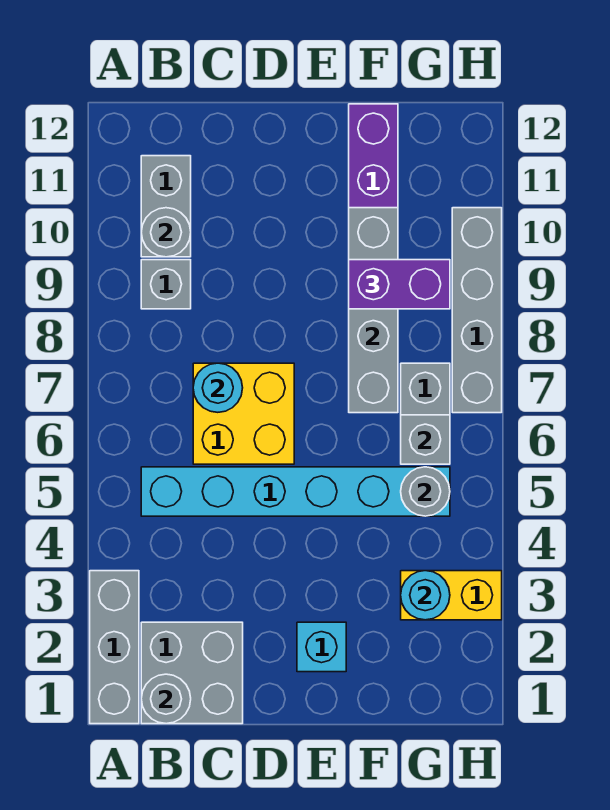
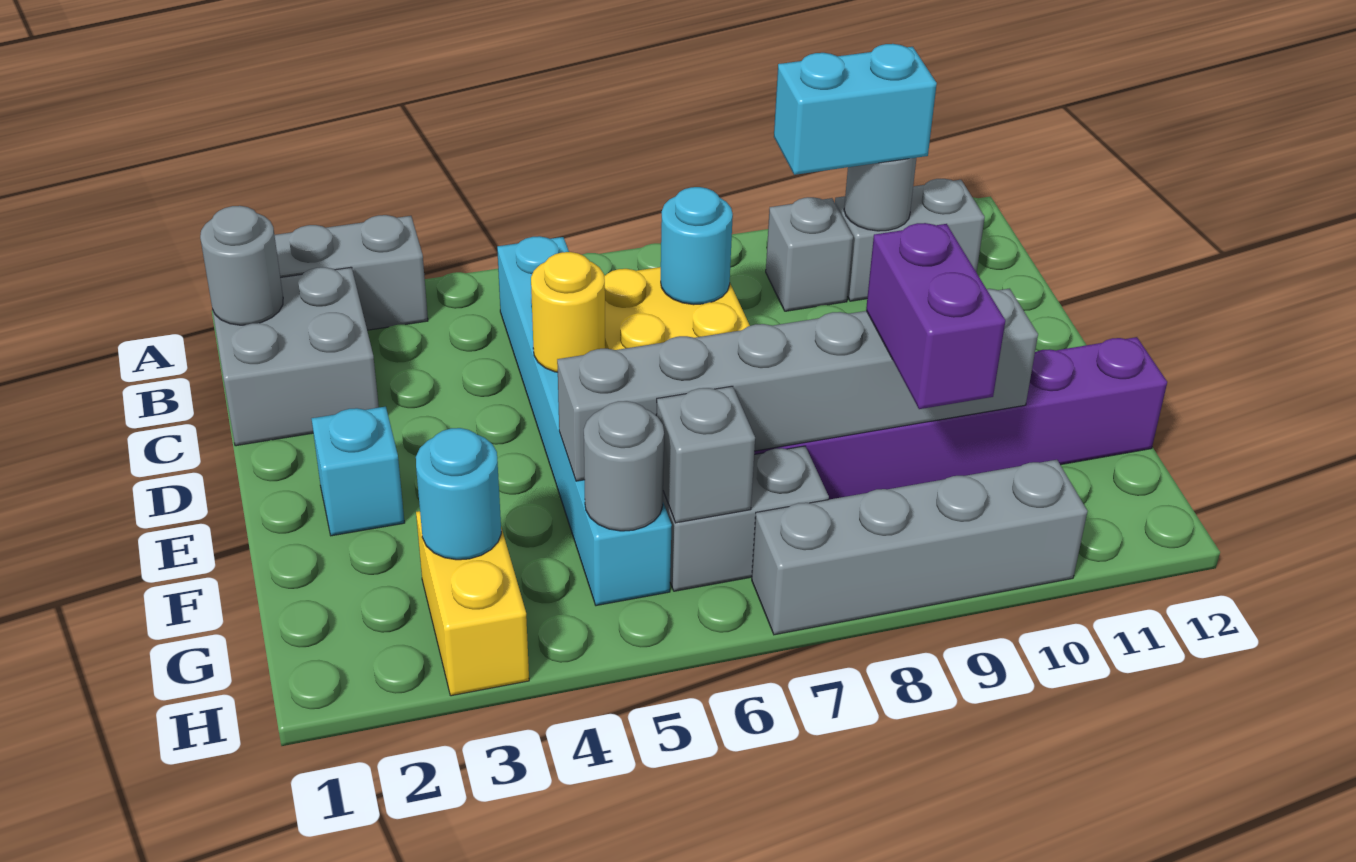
none -> cyan 1x2 brick [774,44,937,175]
none -> yellow 1x1 round brick [531,252,605,372]
grey 1x4 brick [349,208,398,413] -> grey 1x6 brick [557,289,1038,481]

